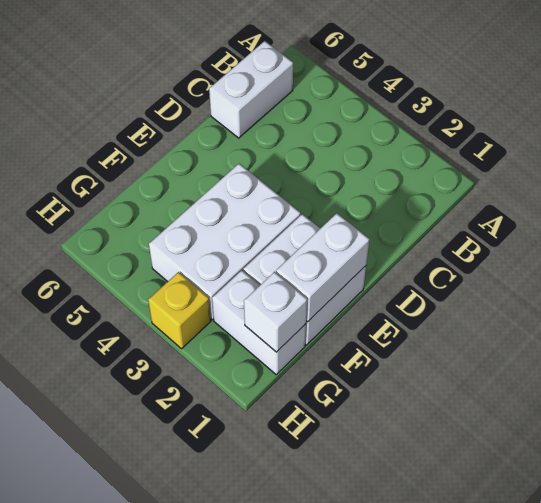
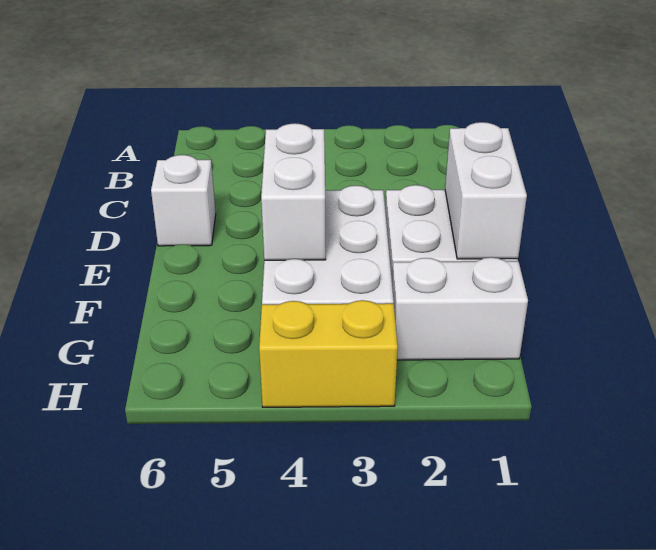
white 1x2 brick [209,41,293,138] -> white 1x2 brick moved to [261,123,326,260]
white 1x1 brick [244,272,307,352] -> white 1x1 brick moved to [151,155,216,246]
yellow 1x1 brick [148,272,211,349] -> yellow 1x2 brick [259,300,398,407]

